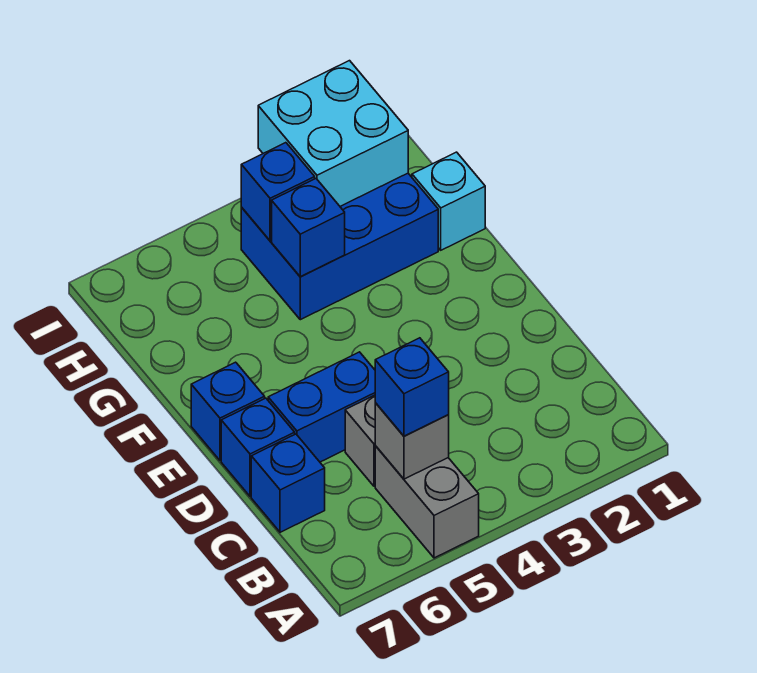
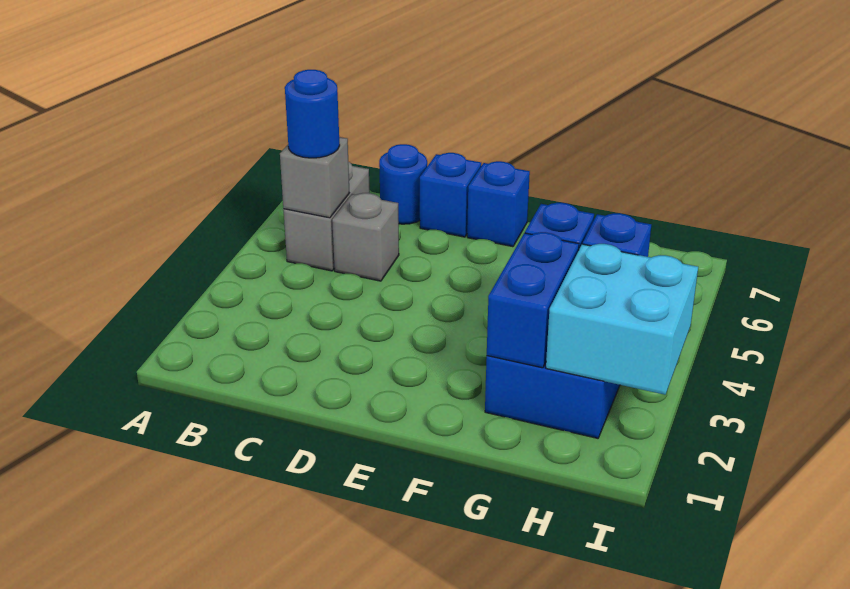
grey 1x2 brick [375,446,479,558] -> grey 1x2 brick turned to [283,162,370,271]
blue 1x1 brick [375,338,449,436] -> blue 1x1 round brick [285,70,340,158]
blue 1x1 brick [251,434,325,532] -> blue 1x1 round brick [379,144,427,224]
blue 1x2 brick [268,352,375,462] -> blue 1x2 brick moved to [487,232,579,368]
cyan 1x1 brick [412,152,485,250] -> none

